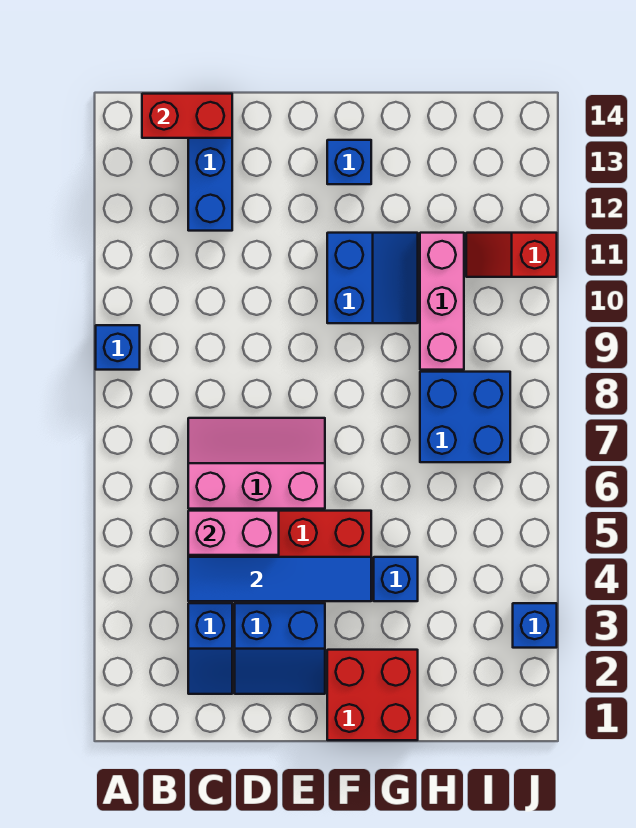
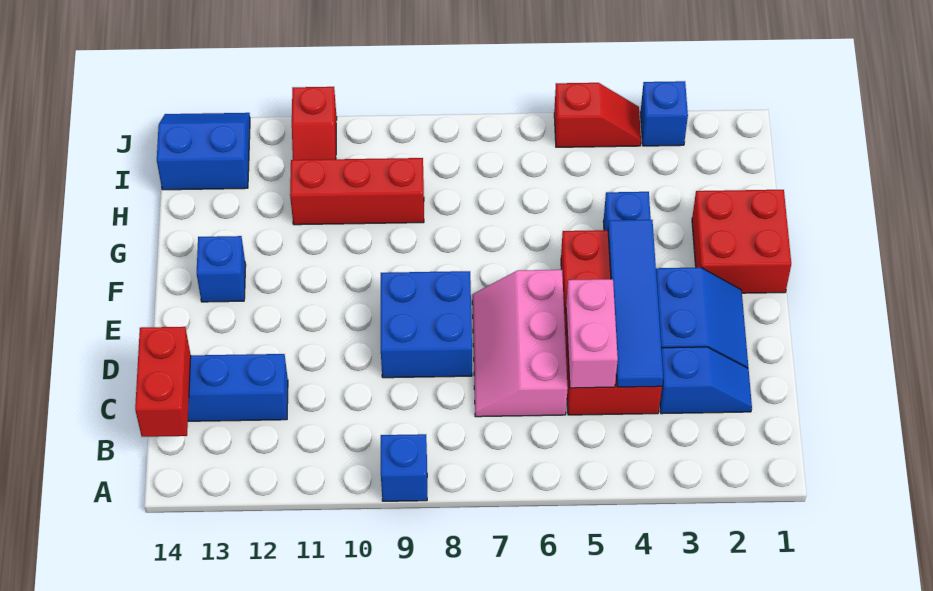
blue 2x2 slope [327,233,418,323] -> blue 2x2 slope moved to [157,113,250,190]
blue 2x2 brick [420,372,510,462] -> blue 2x2 brick moved to [381,271,472,378]
pink 1x3 brick [420,233,464,370] -> red 1x3 brick [290,158,424,225]
none -> red 1x2 slope [554,83,641,147]

